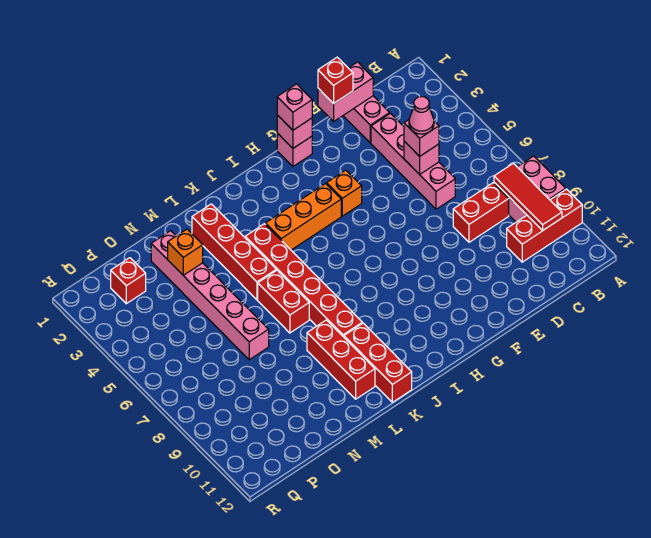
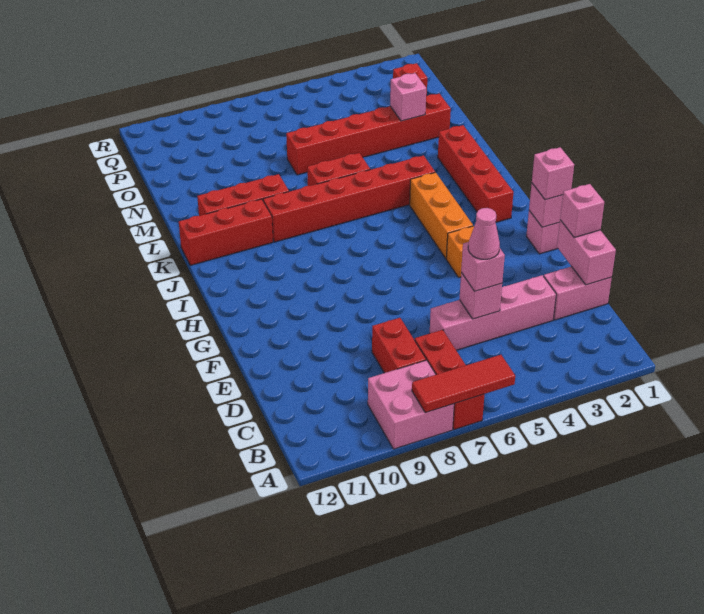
red 1x3 brick [507,189,582,262] -> red 1x3 brick moved to [415,330,484,430]
red 1x3 tile [494,163,562,231] -> red 1x3 tile moved to [412,355,515,413]
red 1x1 brick [318,57,353,104] -> pink 1x1 brick [560,184,604,237]
red 1x4 brick [192,204,276,300] -> red 1x4 brick turned to [438,125,513,222]
pink 1x6 brick [151,231,269,360] -> red 1x6 brick [286,94,451,175]
orange 1x1 brick [168,229,203,275] -> pink 1x1 brick [390,73,426,121]

